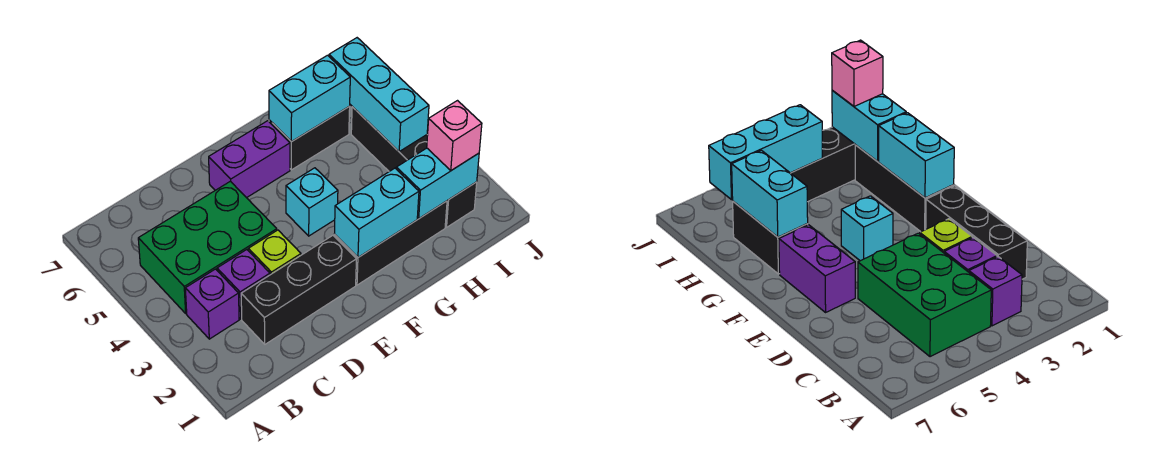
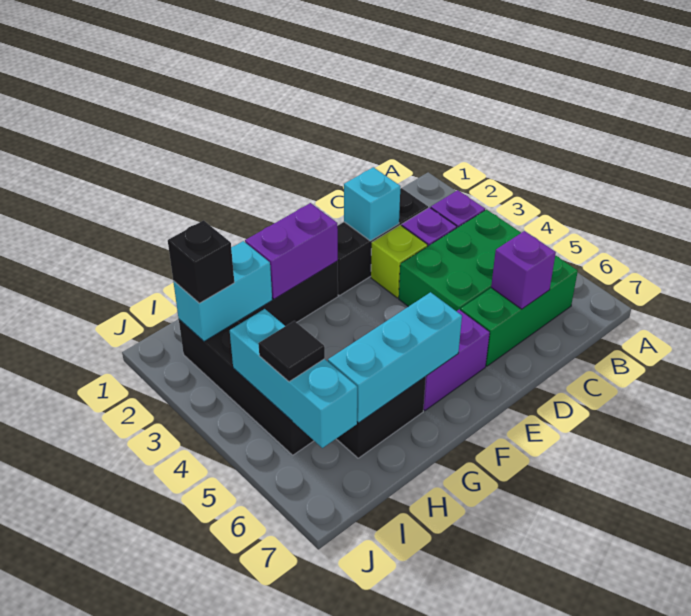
none -> green 1x3 brick [461,255,578,366]
none -> purple 1x1 brick [491,231,556,309]
cyan 1x2 brick [335,168,419,257] -> purple 1x2 brick [245,203,338,299]
cyan 1x1 brick [286,168,338,236] -> cyan 1x1 brick moved to [344,167,400,241]
cyan 1x2 brick [269,55,350,142] -> cyan 1x3 brick [328,292,462,423]
pink 1x1 brick [427,101,482,170] -> black 1x1 brick [168,220,234,303]
none -> black 1x1 tile [258,321,325,382]

